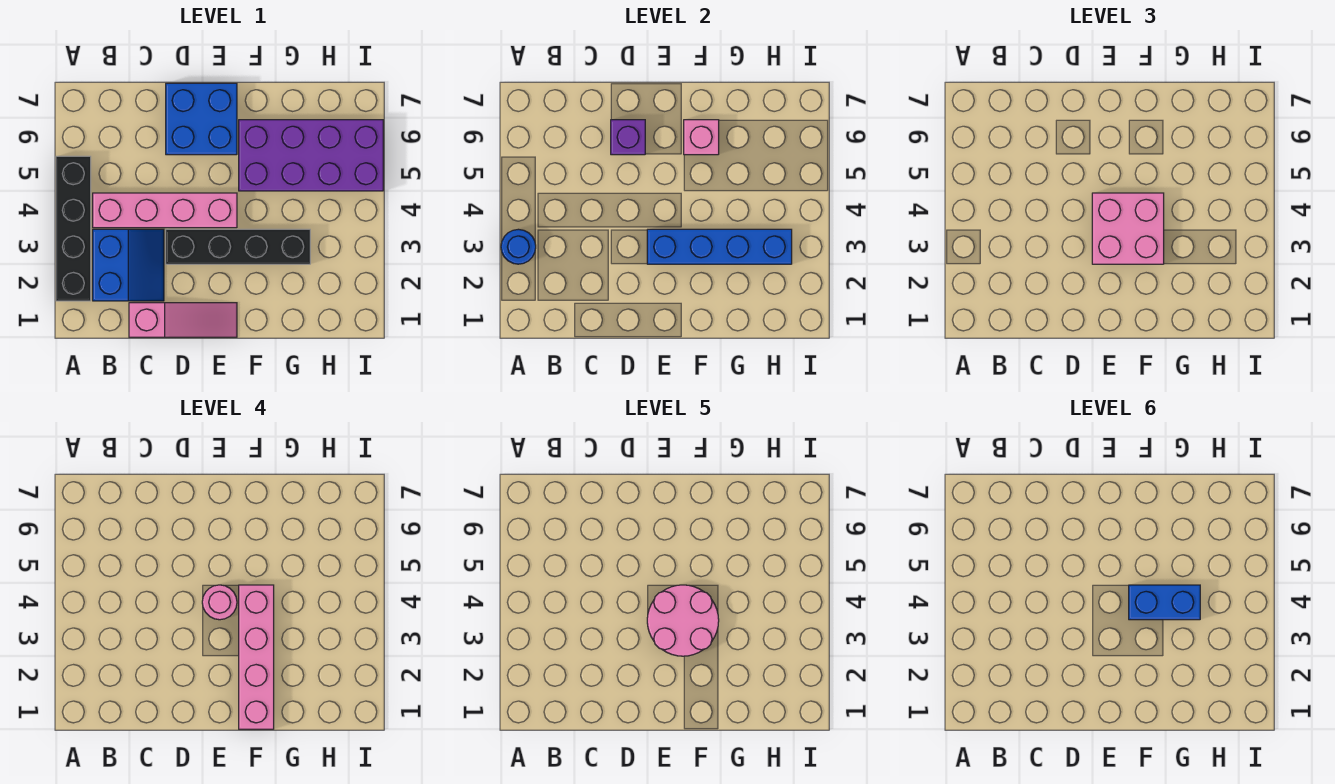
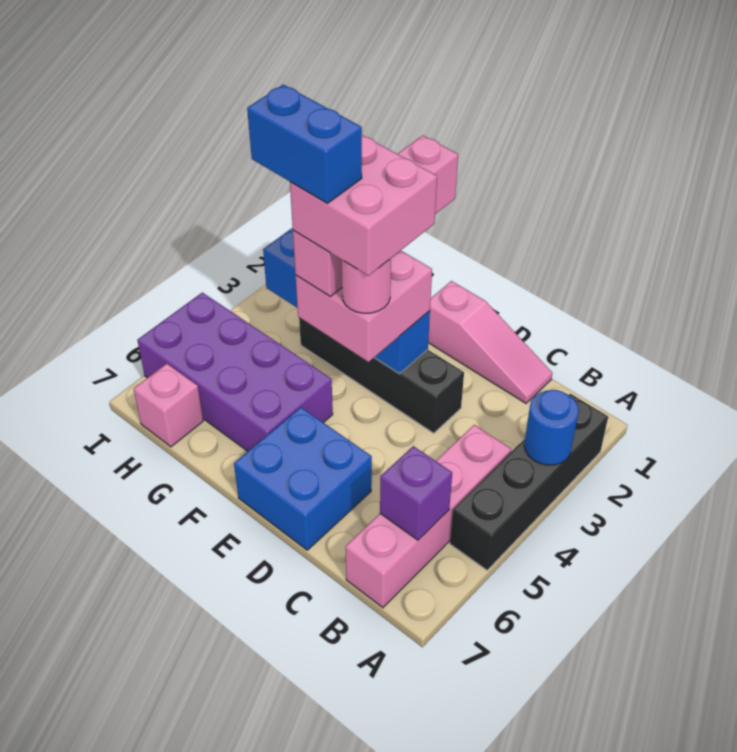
blue 2x2 slope [93,229,164,301] -> none
pink 1x4 brick [93,193,237,228] -> pink 1x4 brick turned to [345,425,511,608]
pink 1x3 slope [129,303,237,337] -> pink 1x3 slope turned to [428,281,552,403]
purple 1x1 brick [611,120,645,155] -> purple 1x1 brick moved to [380,446,452,540]
pink 2x2 round brick [647,585,719,656] -> pink 2x2 brick [290,135,437,276]
pink 1x1 brick [684,120,719,155] -> pink 1x1 brick moved to [134,364,203,447]

